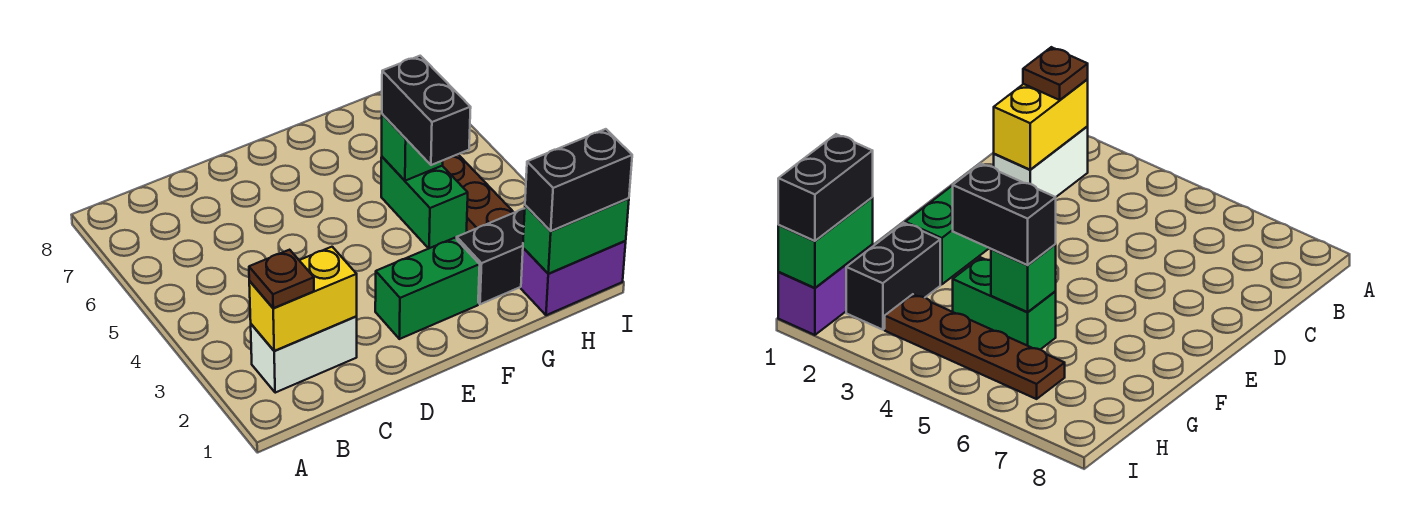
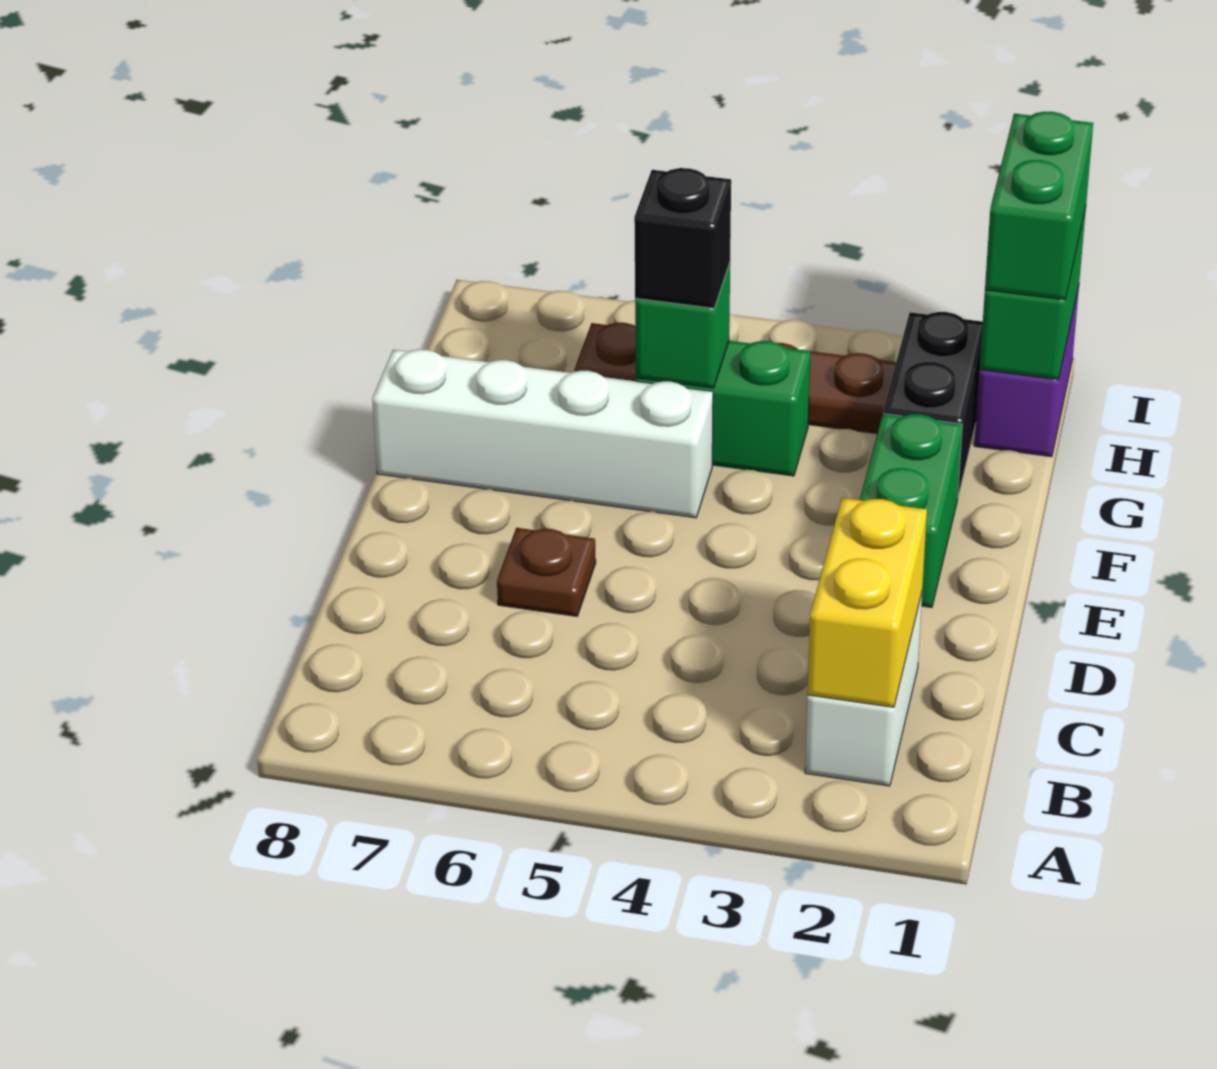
brown 1x1 plate [249,250,314,308] -> brown 1x1 plate moved to [497,528,596,616]
none -> white 1x4 brick [372,349,713,518]
black 1x2 brick [382,56,471,165] -> black 1x1 brick [634,168,731,308]
black 1x2 brick [525,129,632,231] -> green 1x2 brick [985,112,1093,300]

